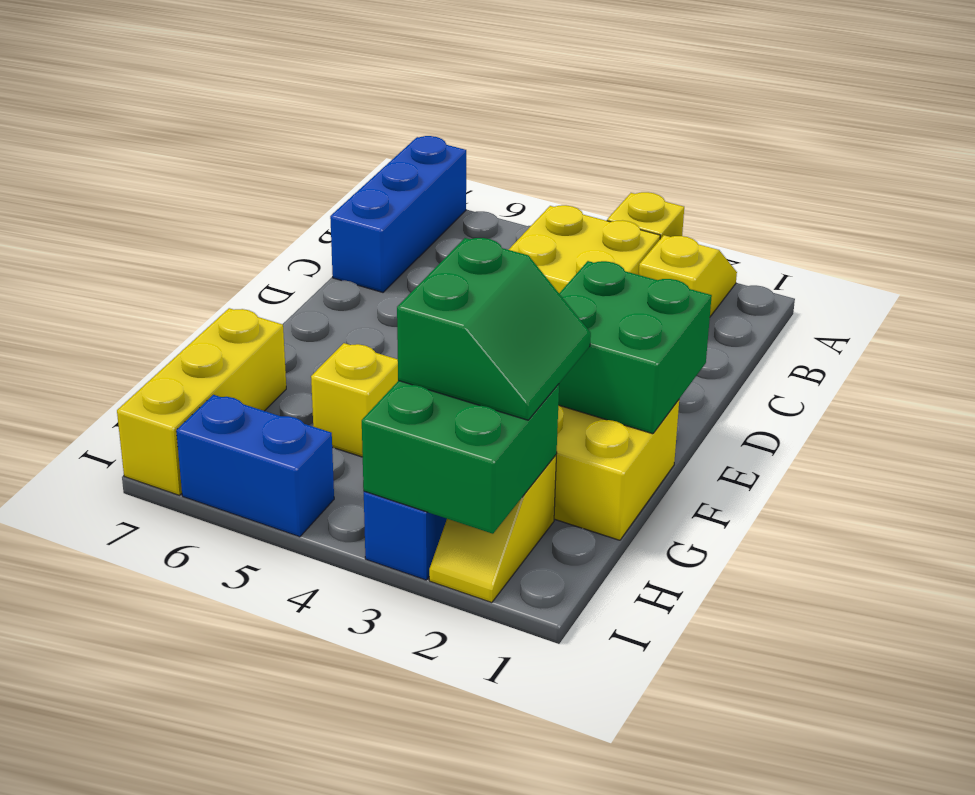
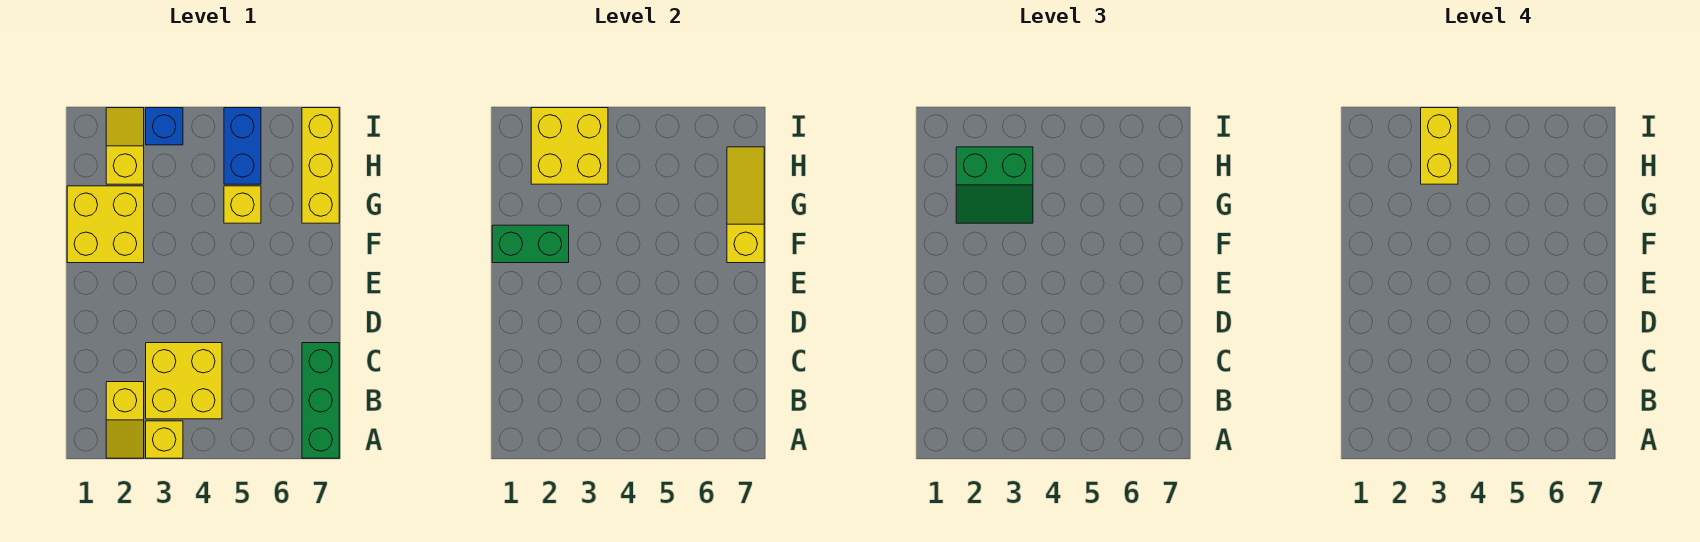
blue 1x3 brick [330,136,466,292] -> green 1x3 brick [302,343,339,458]
green 2x2 brick [558,261,712,434] -> green 1x2 brick [492,225,569,263]
none -> yellow 1x3 slope [727,147,764,263]
green 2x2 slope [397,238,591,420] -> green 2x2 slope turned to [956,147,1033,223]
green 2x2 brick [362,381,559,534] -> yellow 2x2 brick [531,108,608,184]
none -> yellow 1x2 brick [1421,108,1458,184]
blue 1x2 brick [176,395,334,537] -> blue 1x2 brick turned to [224,108,261,184]

